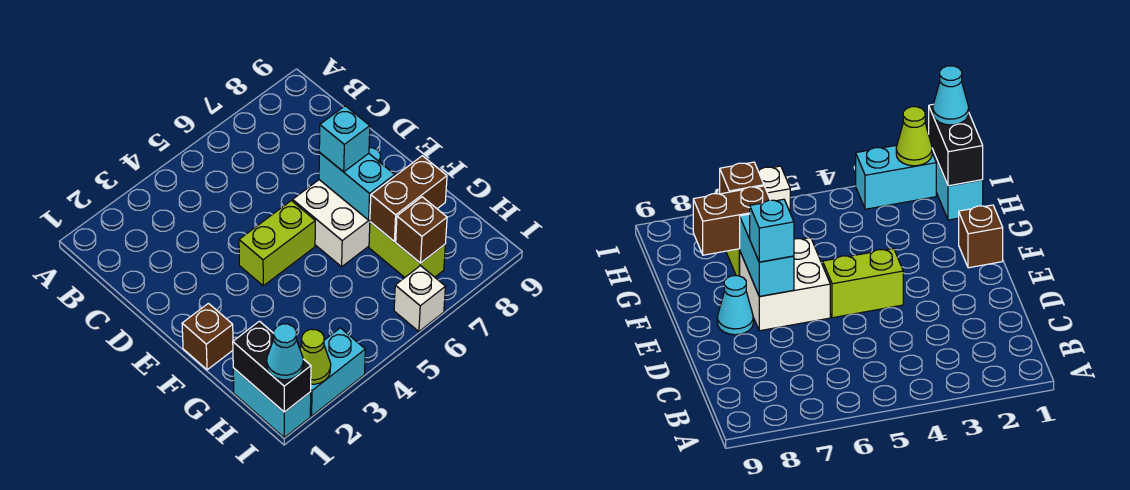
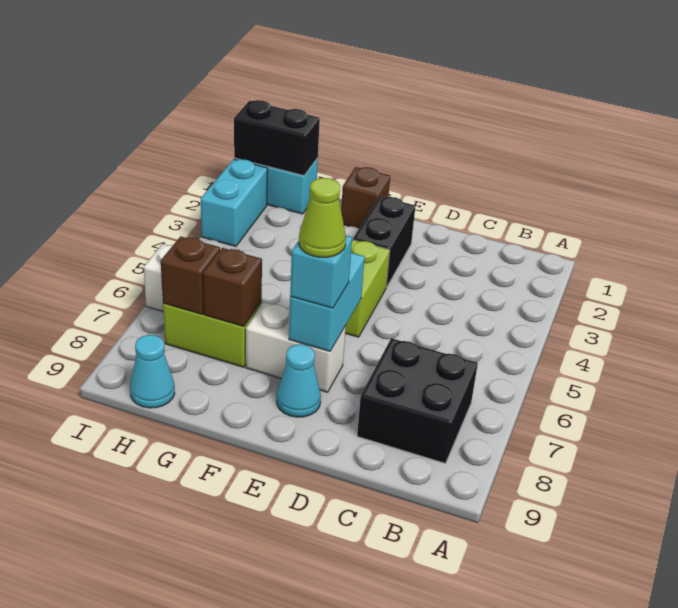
none -> black 2x2 brick [357,338,478,463]
none -> black 1x2 brick [353,196,415,288]
white 2x2 brick [293,180,370,267] -> white 1x2 brick [246,302,346,392]
cyan 1x2 brick [319,152,395,220] -> cyan 1x2 brick turned to [289,253,365,351]
brown 1x2 brick [370,156,447,241] -> brown 1x1 brick [203,248,262,326]
cyan 1x1 cone [267,324,303,380] -> cyan 1x1 cone moved to [130,335,175,408]
lime 1x1 cone [300,329,331,384] -> lime 1x1 cone moved to [299,178,346,257]

